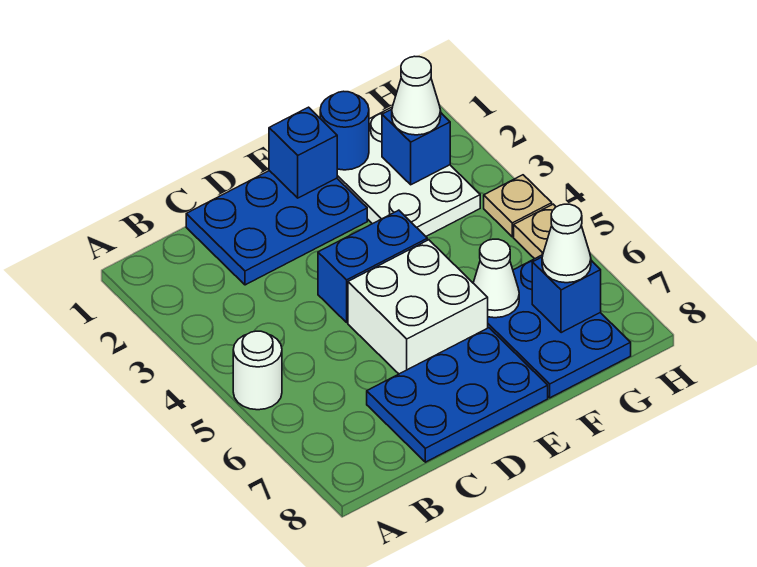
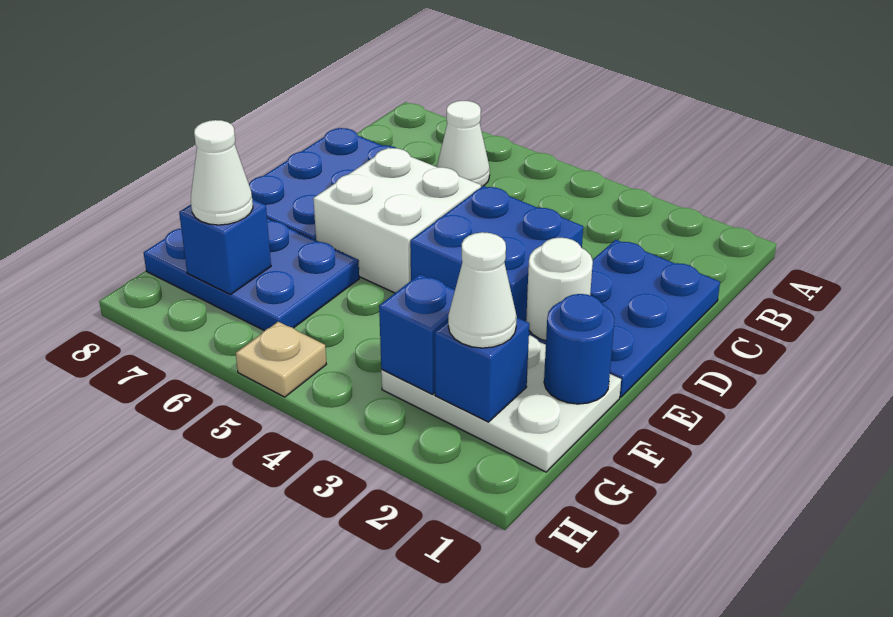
white 1x1 round brick [233,331,282,410] -> white 1x1 round brick moved to [526,238,593,341]
blue 1x2 brick [318,210,427,322] -> blue 2x2 brick [410,186,583,320]
blue 1x1 brick [269,107,337,198] -> blue 1x1 brick moved to [379,274,455,394]
white 1x1 cone [473,239,519,318] -> white 1x1 cone moved to [437,101,490,187]
tan 1x1 plate [484,175,552,237] -> none

